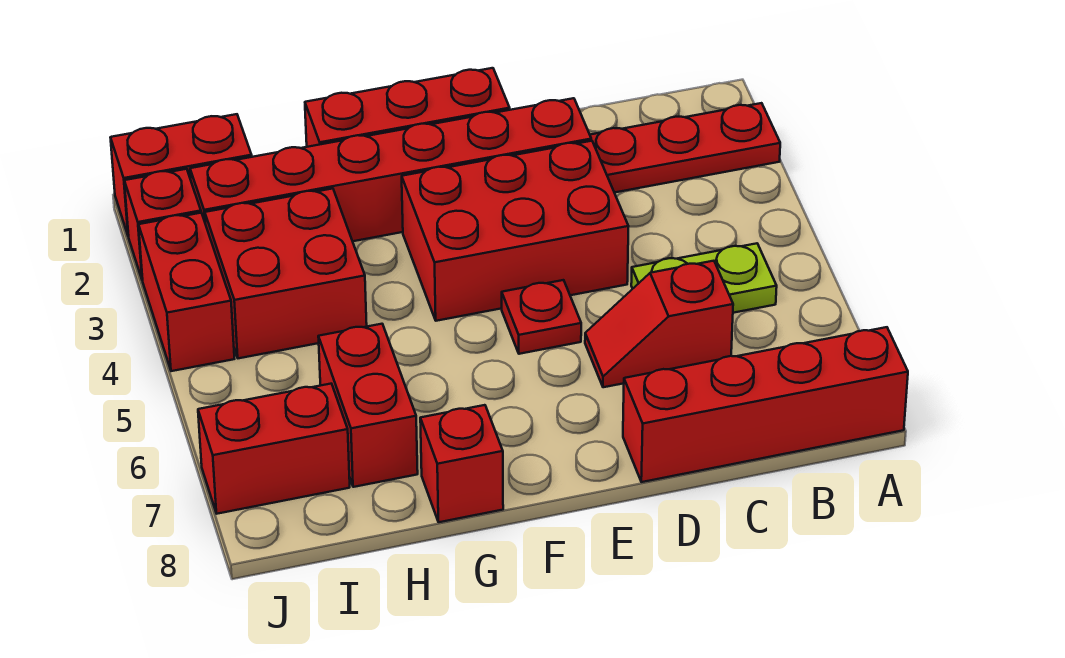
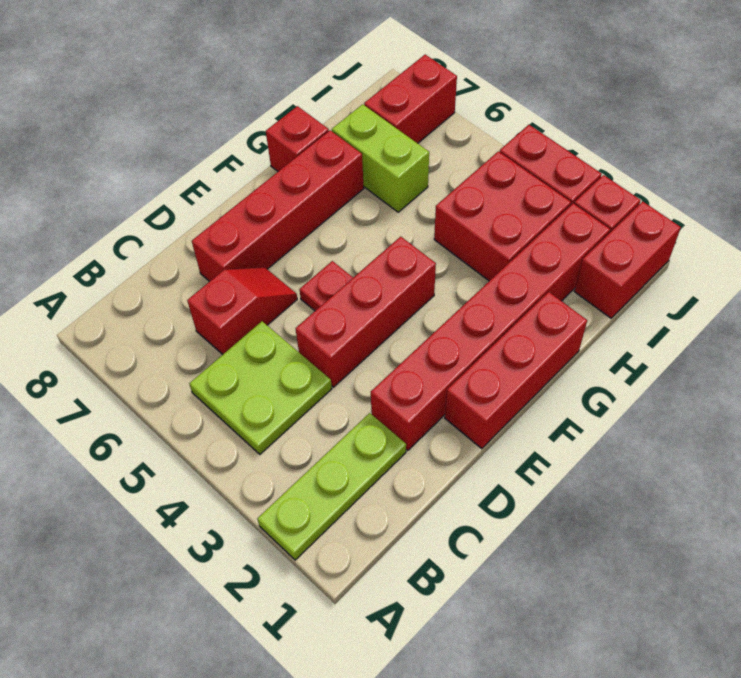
red 1x3 plate [590,103,780,193] -> lime 1x3 plate [257,413,406,560]
red 1x4 brick [623,327,908,482] -> red 1x4 brick moved to [192,130,364,281]
lime 1x2 plate [631,243,777,313] -> lime 2x2 plate [189,321,332,454]
red 2x3 brick [402,141,629,321] -> red 1x3 brick [295,237,436,387]
red 1x2 brick [318,324,418,487] -> lime 1x2 brick [332,104,429,212]

